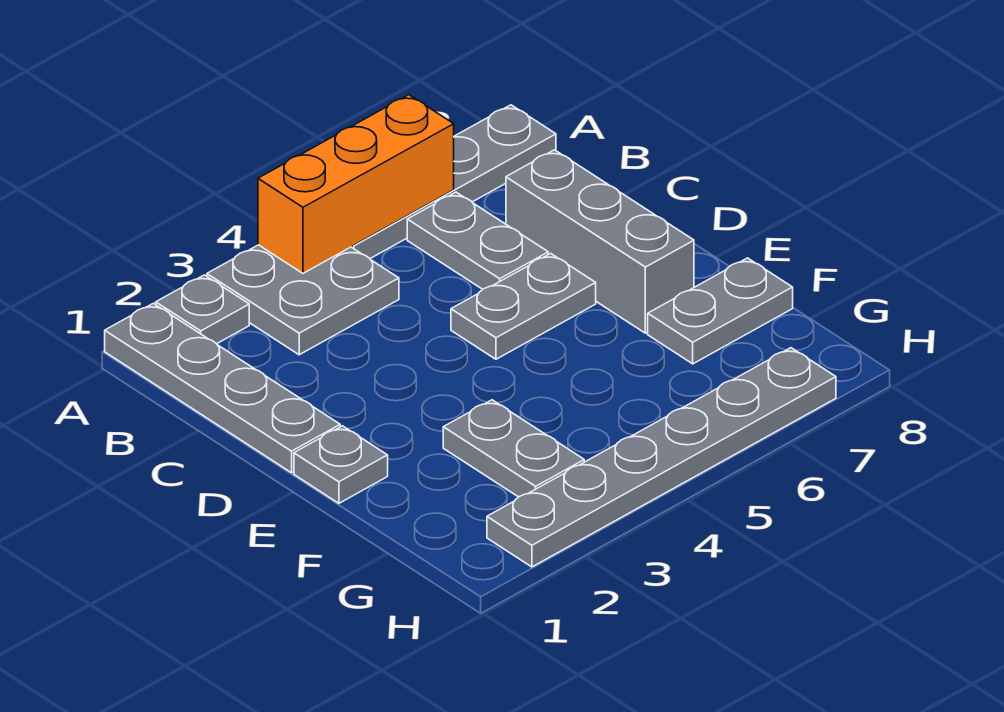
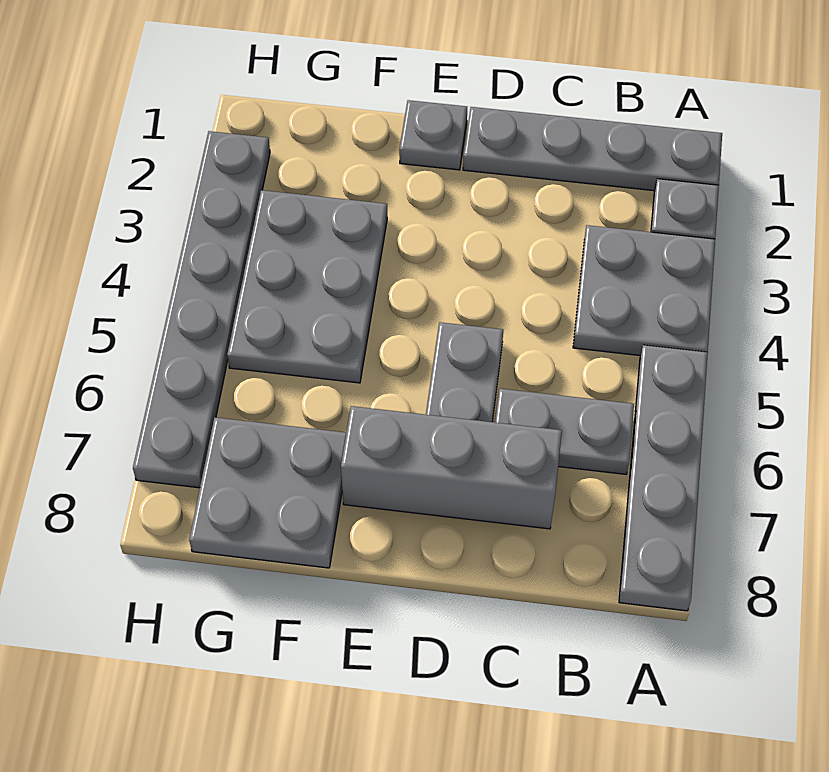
orange 1x3 brick [258,95,454,273] -> none
grey 1x2 plate [443,400,584,497] -> grey 2x3 plate [227,190,387,383]
grey 1x2 plate [648,258,793,364] -> grey 2x2 plate [189,417,346,568]

